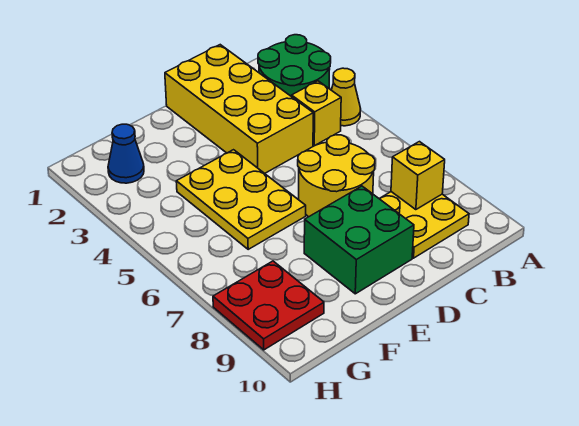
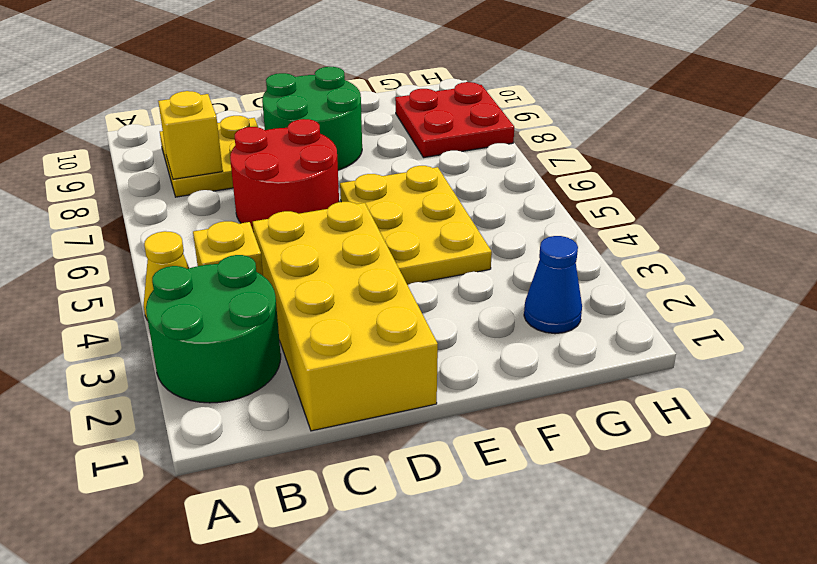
yellow 2x2 round brick [298,135,375,217] -> red 2x2 round brick [230,119,339,232]
green 2x2 brick [304,186,414,294] -> green 2x2 round brick [262,67,362,170]

